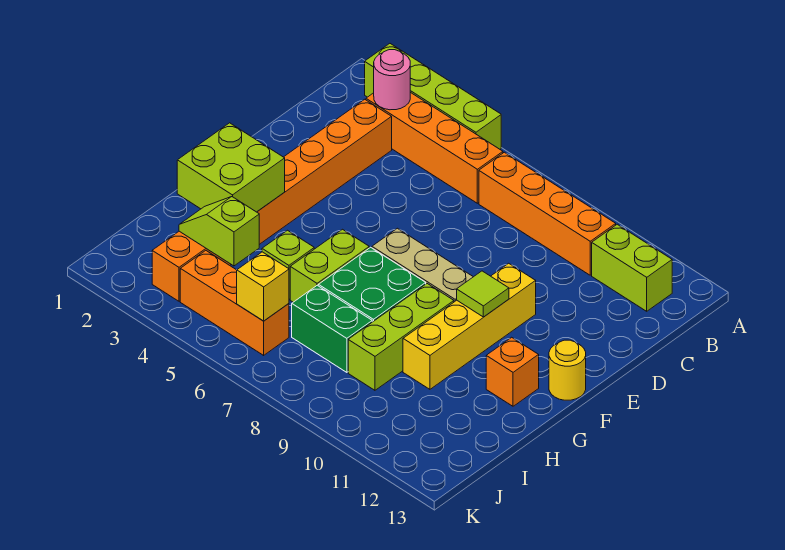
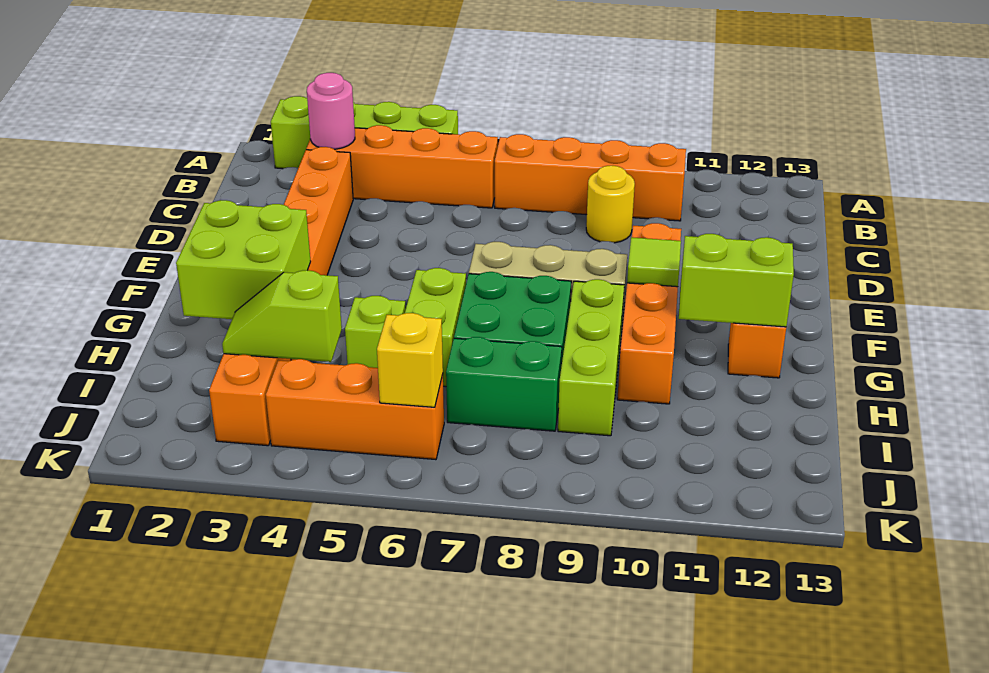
lime 1x2 brick [592,224,672,311] -> lime 1x2 brick moved to [679,234,794,327]
yellow 1x4 brick [403,263,536,389] -> orange 1x4 brick [617,223,681,404]
yellow 1x1 round brick [549,340,586,400] -> yellow 1x1 round brick moved to [586,166,635,243]

